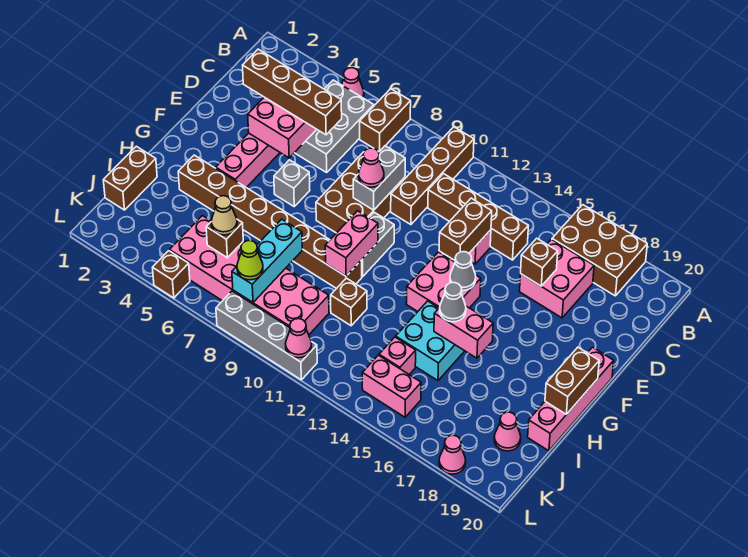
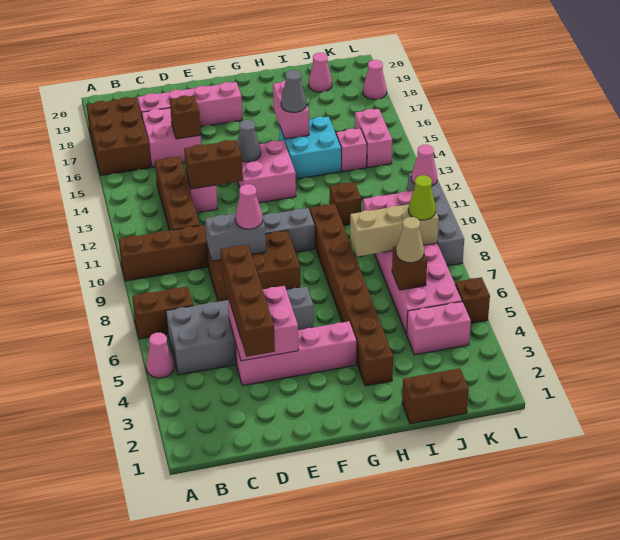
pink 1x4 brick [528,347,614,451] -> pink 1x4 brick moved to [137,82,242,127]
pink 1x2 brick [325,211,378,276] -> pink 1x2 brick moved to [406,302,471,355]
brown 1x2 brick [545,347,599,414] -> none
cyan 1x3 brick [232,219,302,302] -> tan 1x3 brick [350,204,439,257]

